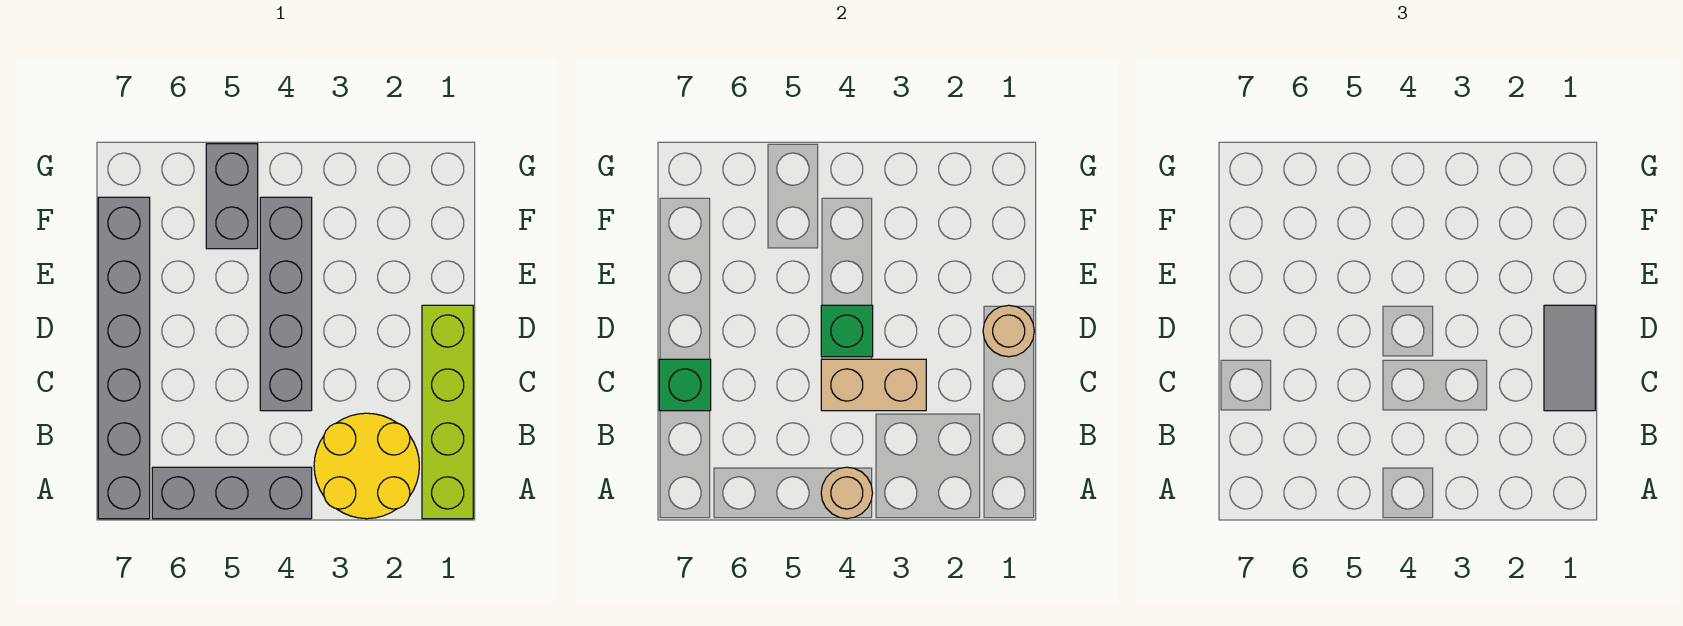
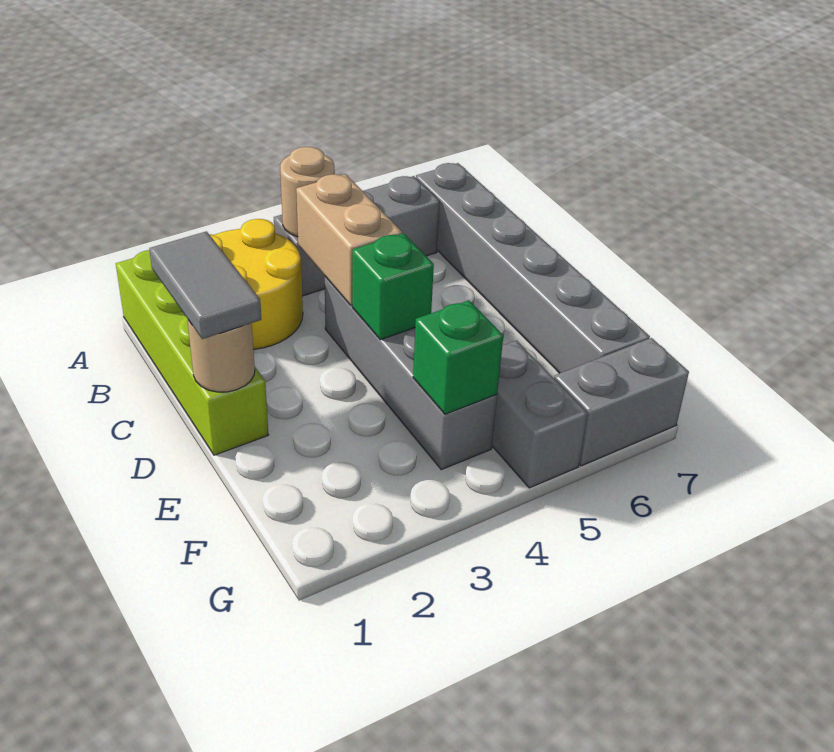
tan 1x2 brick [821,359,926,411] -> tan 1x2 brick turned to [296,174,402,306]
green 1x1 brick [659,359,711,411] -> green 1x1 brick moved to [413,300,503,414]
none -> grey 1x2 brick [554,338,689,466]

